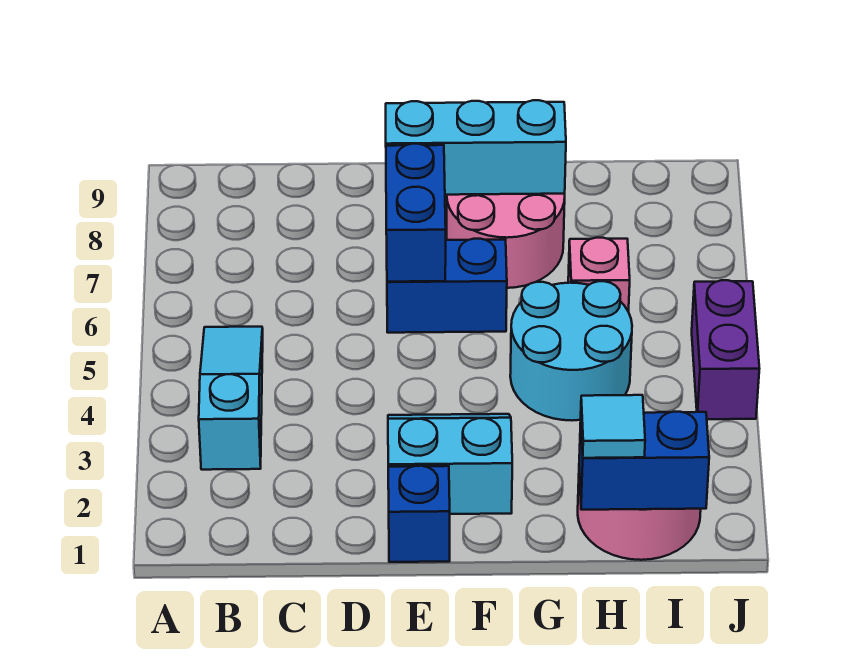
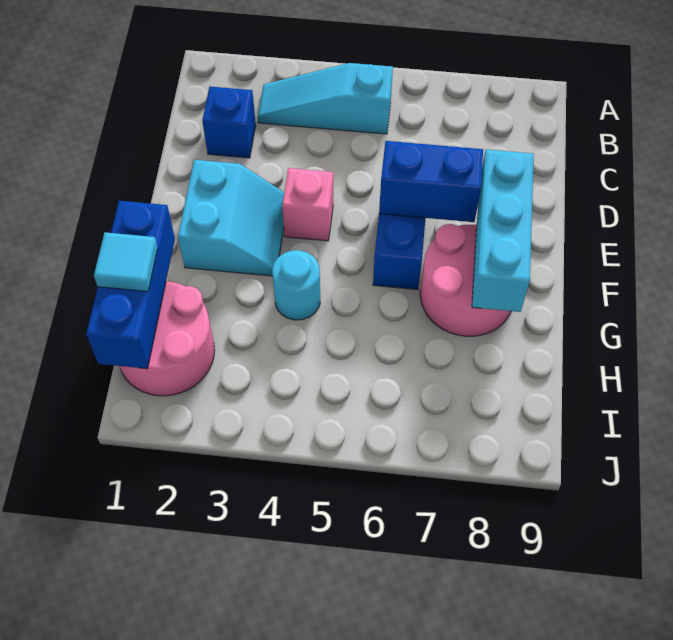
cyan 1x3 slope [199,327,263,470] -> cyan 1x3 slope turned to [258,63,393,134]
blue 1x1 brick [388,466,450,562] -> blue 1x1 brick moved to [202,87,256,158]
cyan 2x2 round brick [510,281,632,420] -> cyan 1x1 round brick [272,250,320,320]
blue 1x2 brick [579,412,709,510] -> blue 1x3 brick [86,201,175,369]
pink 1x1 brick [568,238,630,312] -> pink 1x1 brick moved to [282,168,333,241]
purple 1x2 brick [692,280,759,419] -> none

